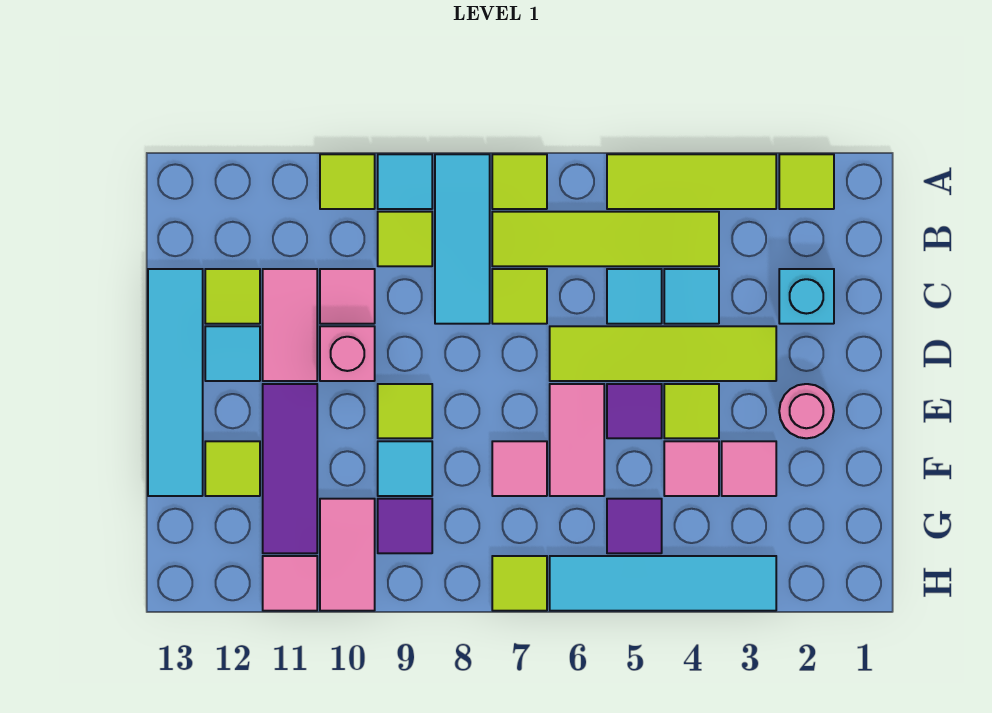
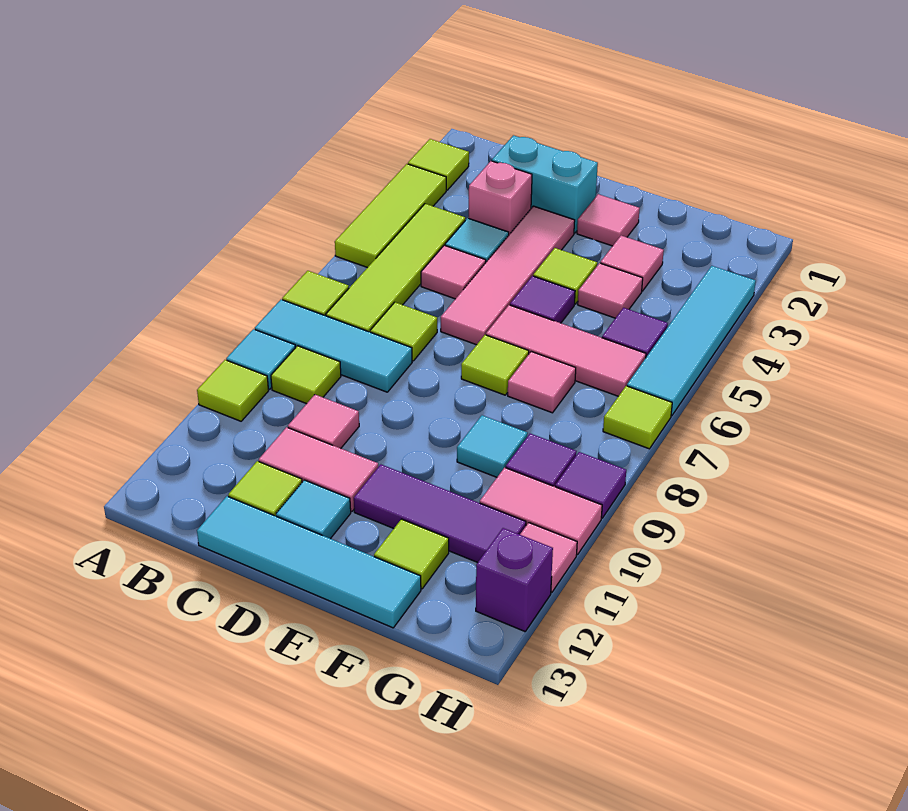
cyan 1x1 brick [779,269,834,324] -> cyan 1x2 brick [492,135,598,233]
cyan 1x1 tile [607,269,662,324] -> pink 1x1 tile [421,245,486,299]
lime 1x4 tile [550,326,776,381] -> pink 1x4 tile [441,206,575,345]
pink 1x1 brick [320,326,375,381] -> pink 1x1 brick moved to [469,161,532,234]
pink 1x1 round brick [779,384,834,438] -> pink 1x1 tile [577,194,640,246]
pink 1x2 tile [550,384,604,496] -> pink 1x3 tile [486,305,646,396]
lime 1x1 tile [378,384,432,438] -> lime 1x1 tile moved to [461,335,529,395]
none -> purple 1x1 tile [555,452,626,518]
none -> purple 1x1 brick [476,528,553,631]

